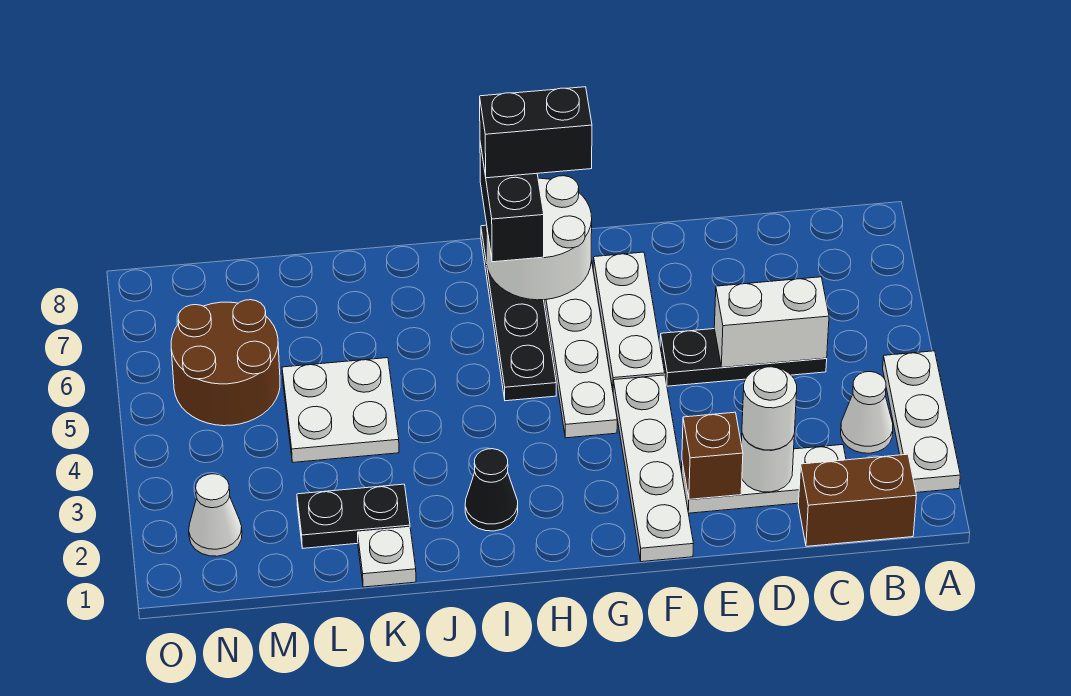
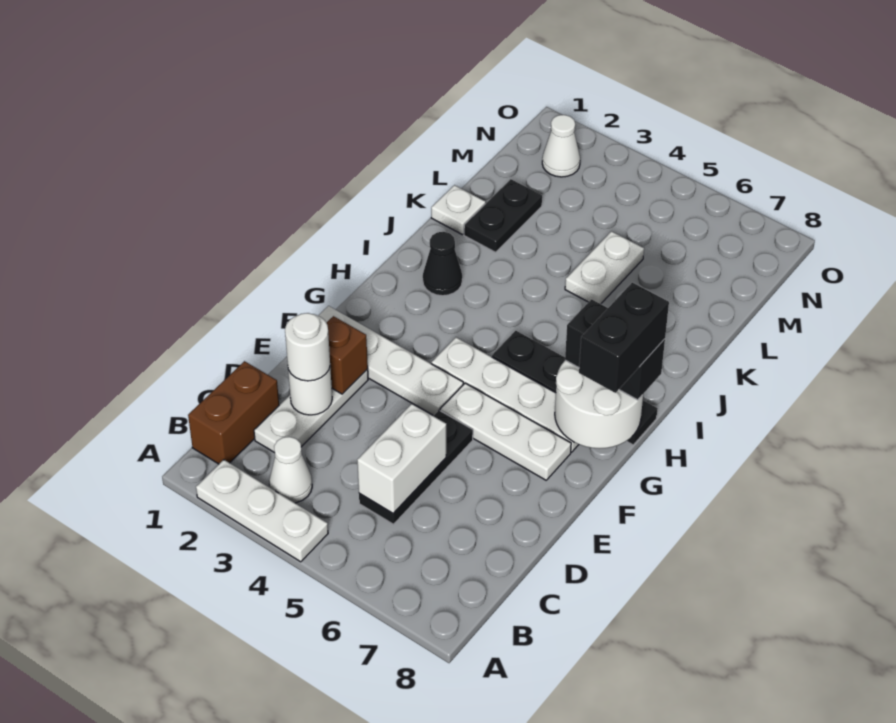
white 2x2 plate [282,358,399,462] -> white 1x2 plate [565,231,644,304]
brown 2x2 round brick [171,300,280,426] -> none

